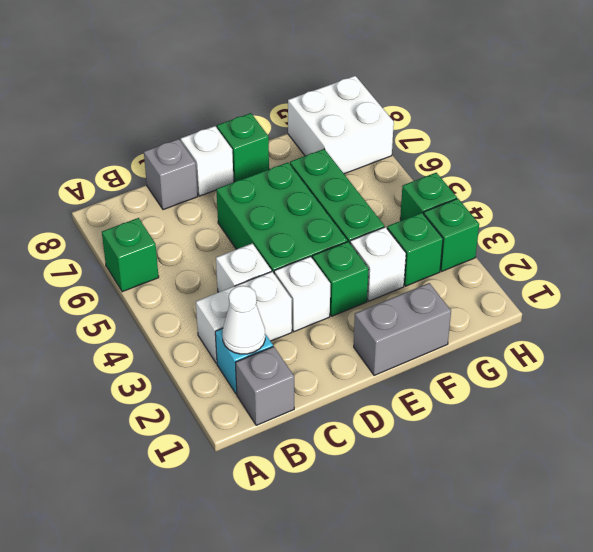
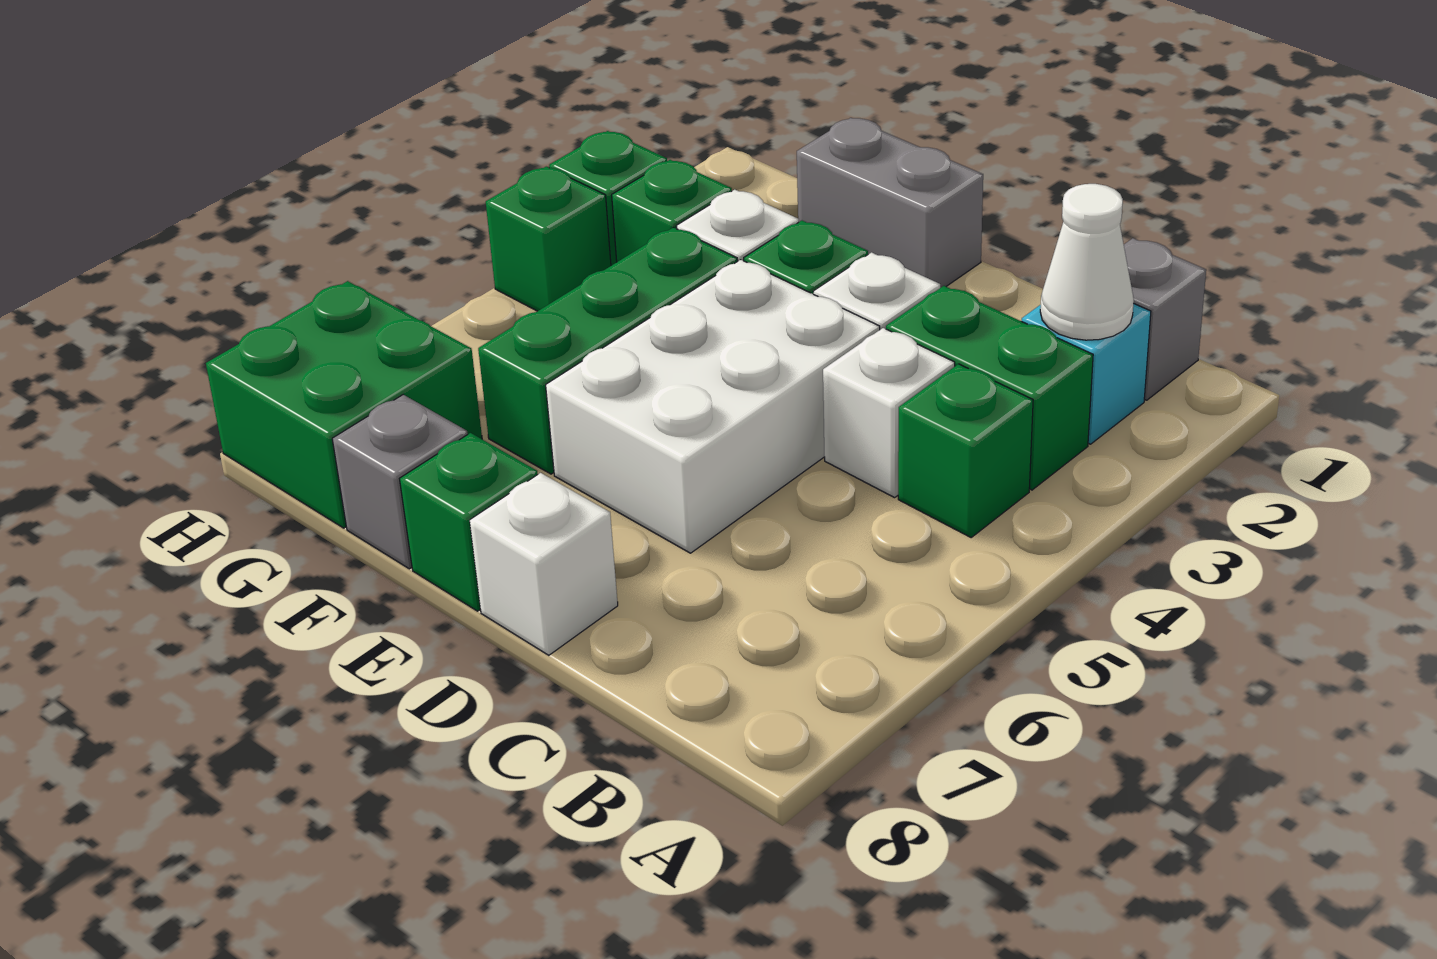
green 1x1 brick [102,218,159,292] -> green 1x1 brick moved to [898,364,1033,537]
white 1x2 brick [196,272,292,363] -> green 1x2 brick [886,286,1093,490]
grey 1x1 brick [144,139,198,210] -> grey 1x1 brick moved to [332,395,468,569]
green 2x3 brick [216,162,347,273] -> white 2x3 brick [546,260,880,553]
white 2x2 brick [288,76,394,174] -> green 2x2 brick [206,281,482,528]

